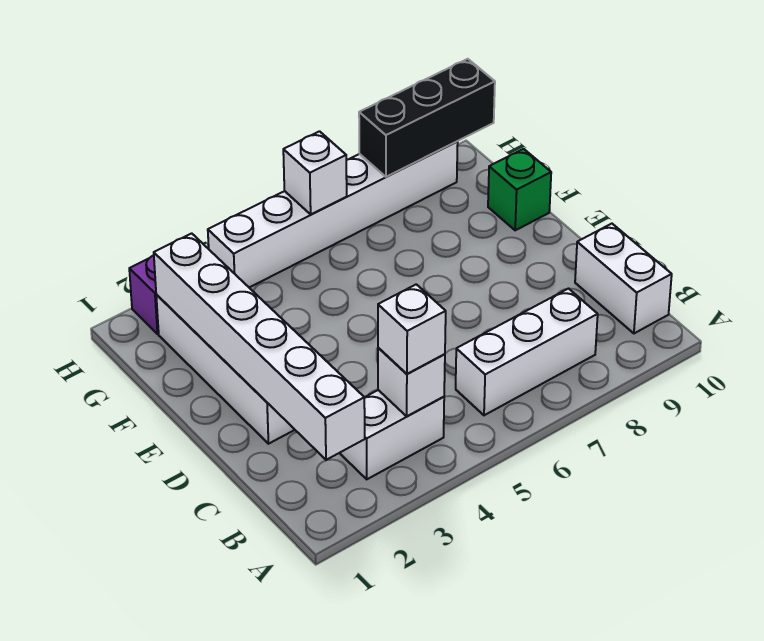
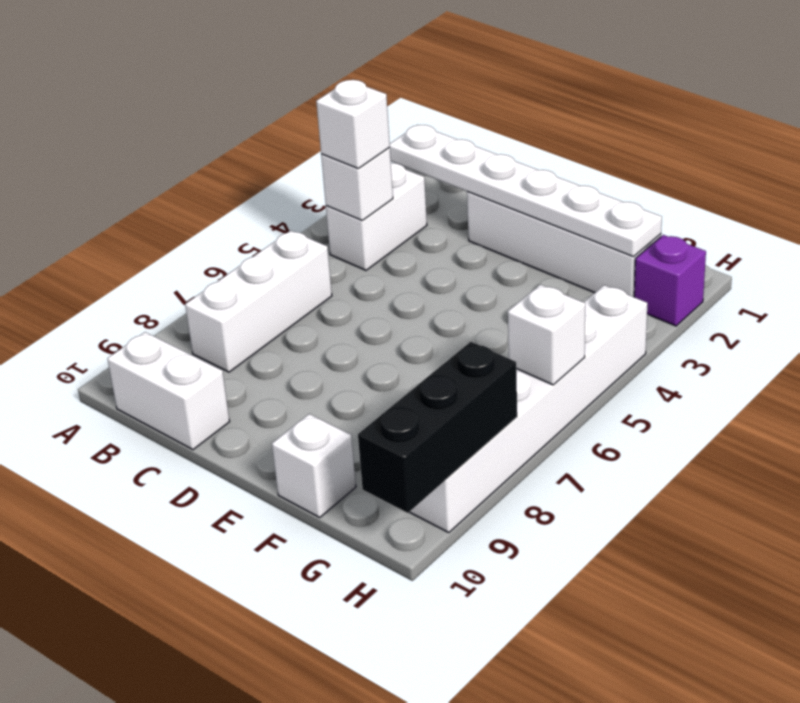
white 1x6 brick [154,233,365,460] -> white 1x6 plate [389,125,662,257]
green 1x1 brick [488,149,551,230] -> white 1x1 brick [272,414,356,517]

